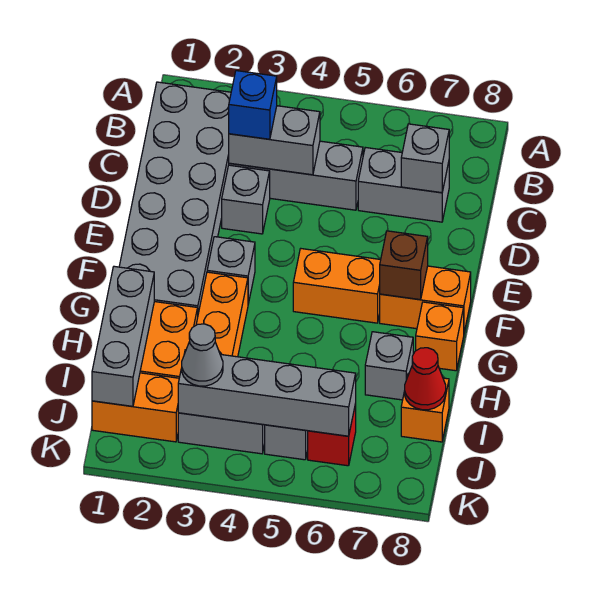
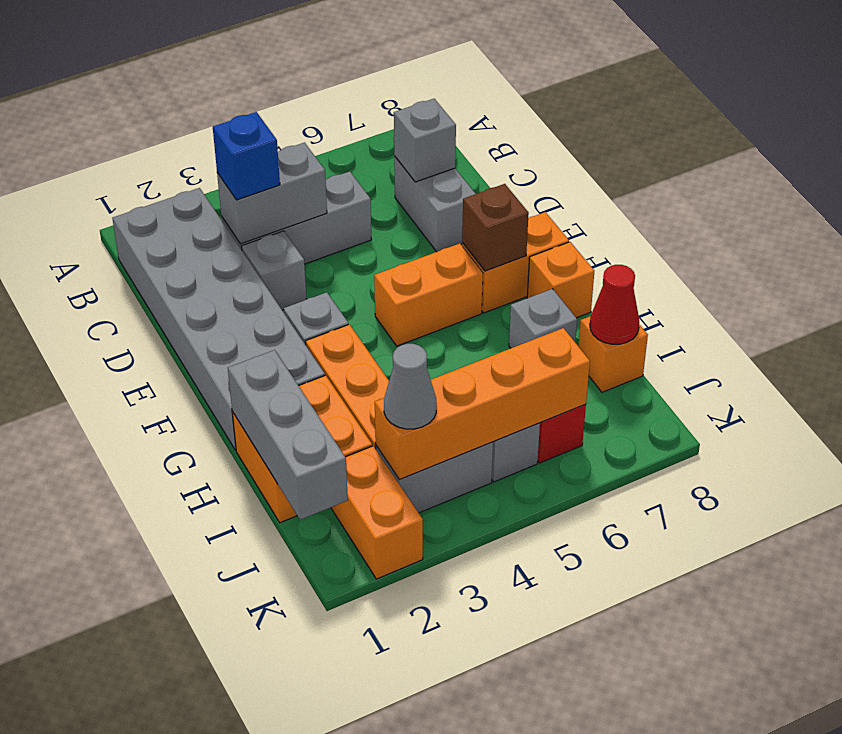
grey 1x2 brick [358,147,449,222] -> grey 1x2 brick turned to [394,156,476,252]
orange 1x2 brick [92,373,179,442] -> orange 1x2 brick turned to [331,446,423,579]
grey 1x4 brick [178,350,356,436] -> orange 1x4 brick [375,328,590,479]

